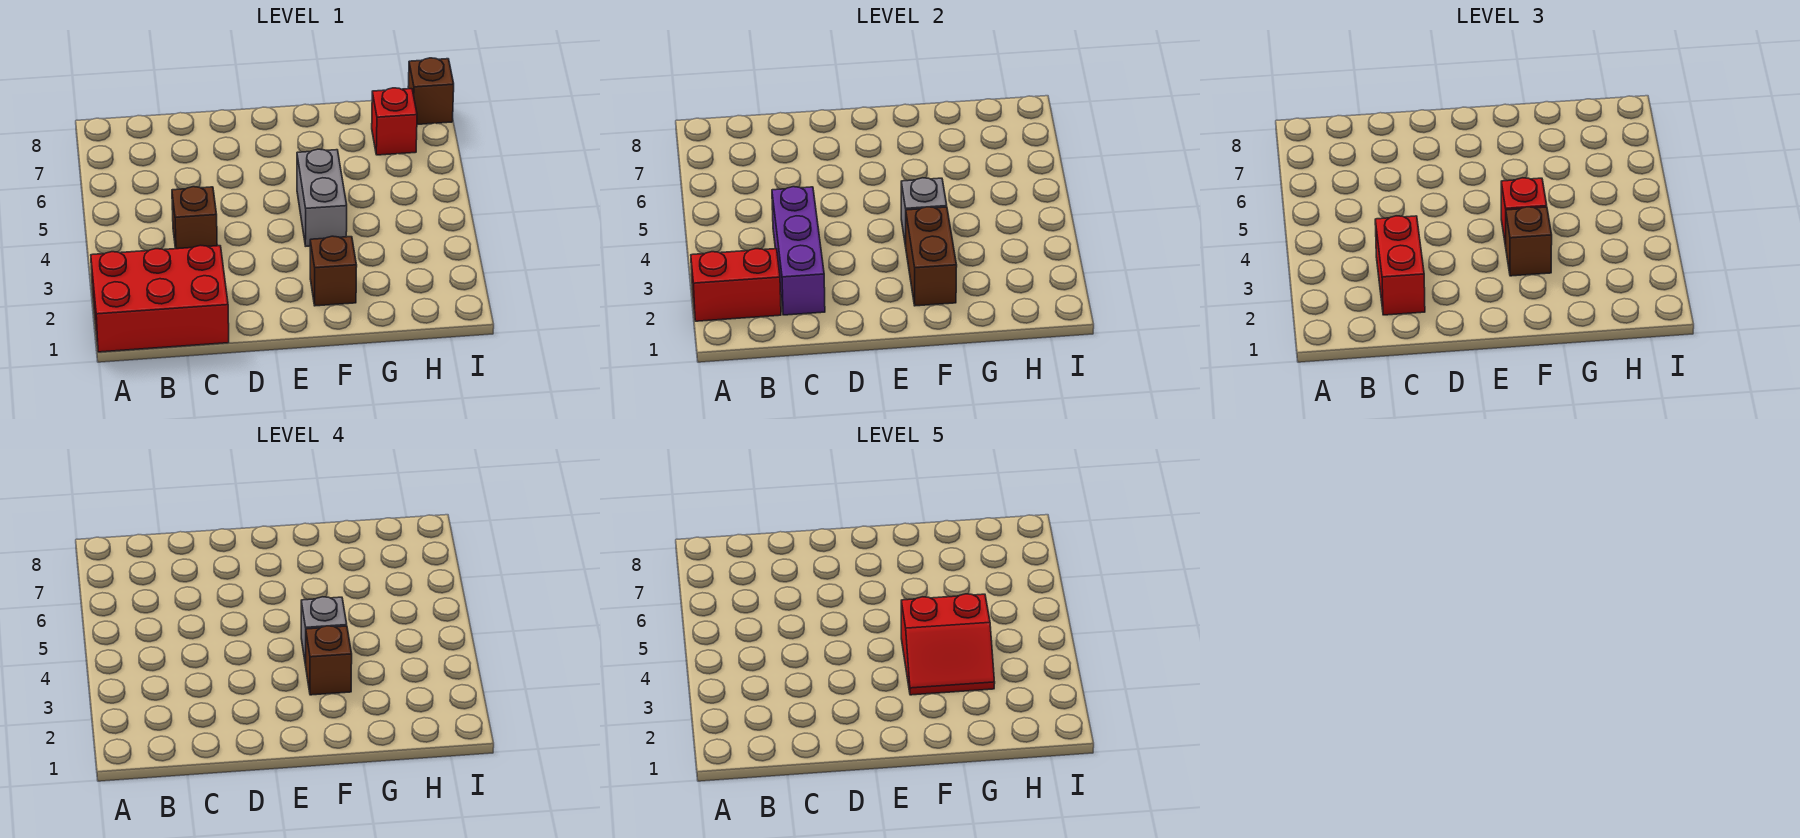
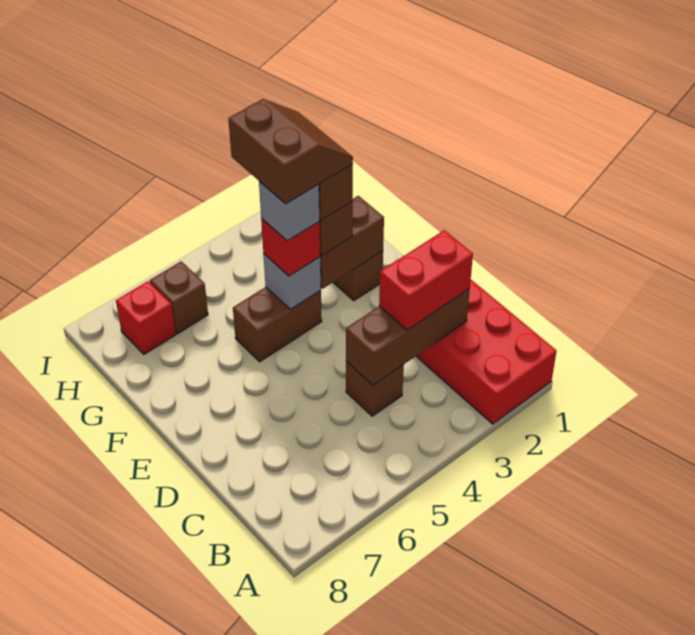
red 1x2 brick [691,249,781,321] -> none
purple 1x3 brick [772,187,825,315] -> brown 1x3 brick [346,289,470,385]
red 2x2 slope [901,594,995,695] -> brown 2x2 slope [228,99,353,204]
grey 1x2 brick [297,149,347,246] -> brown 1x2 brick [233,287,322,362]
brown 1x1 brick [408,58,454,124] -> brown 1x1 brick moved to [150,261,208,334]

